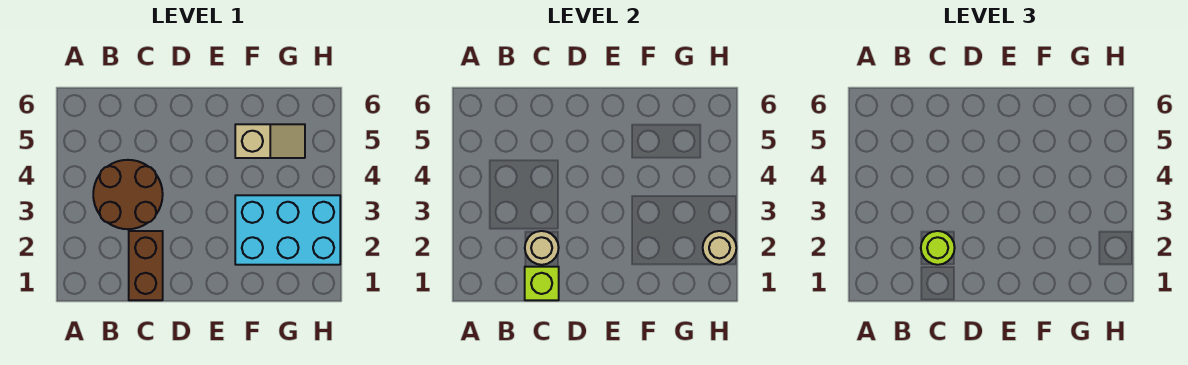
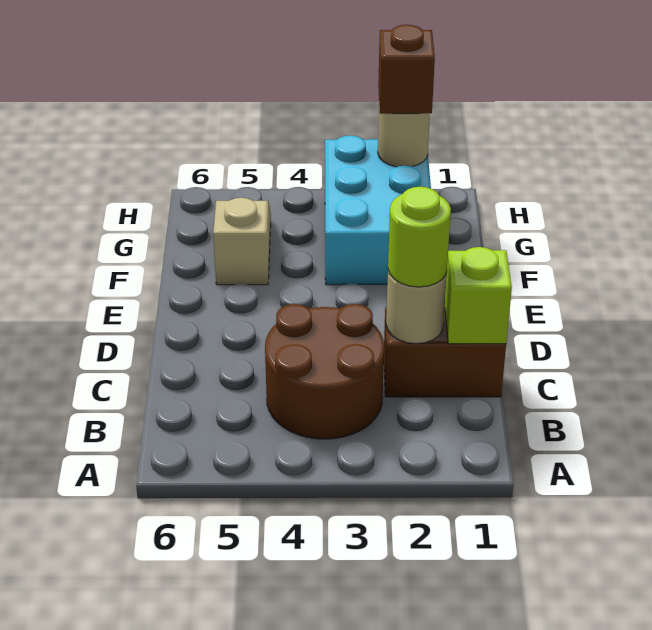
none -> brown 1x1 brick [378,25,435,114]

